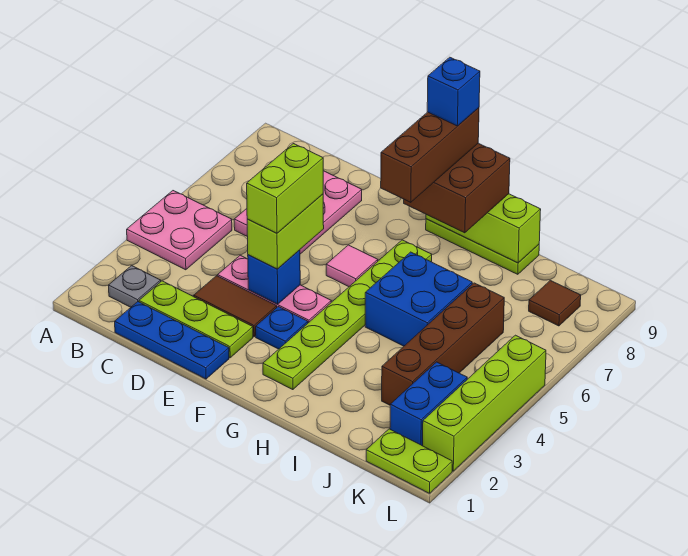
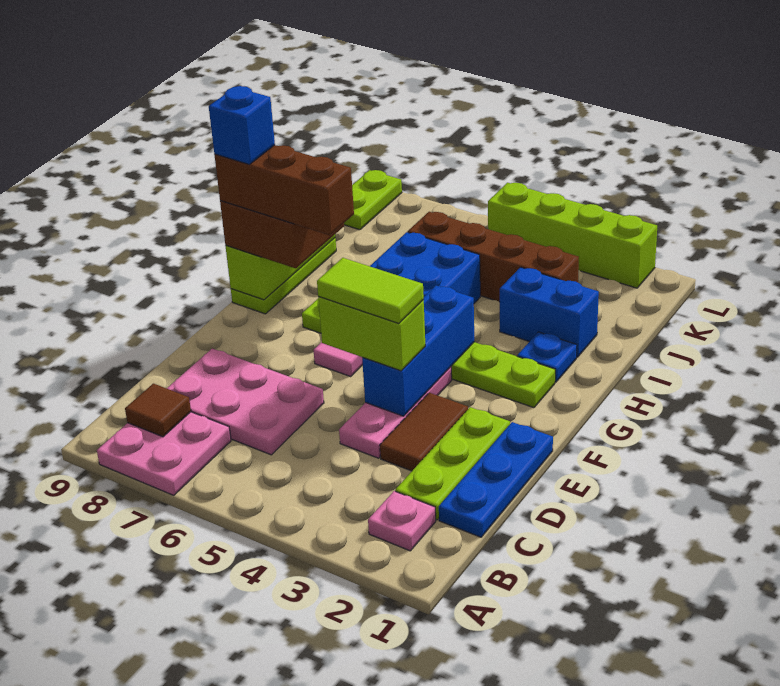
pink 2x2 plate [127,191,232,270] -> pink 2x2 plate moved to [97,412,231,495]
grey 1x1 plate [109,266,161,307] -> pink 1x1 plate [368,491,436,551]
blue 1x1 brick [248,250,300,304] -> blue 1x3 brick [362,286,474,416]
lime 1x2 brick [247,144,323,233] -> lime 1x2 tile [317,258,424,323]
blue 1x1 plate [256,307,308,349] -> blue 1x1 plate moved to [517,332,577,382]
lime 1x2 plate [366,429,452,493] -> lime 1x2 plate moved to [344,170,402,230]
blue 1x2 brick [390,362,467,446] -> blue 1x2 brick moved to [500,267,599,357]
brown 1x1 tile [529,280,581,326] -> brown 1x1 tile moved to [125,384,191,437]

